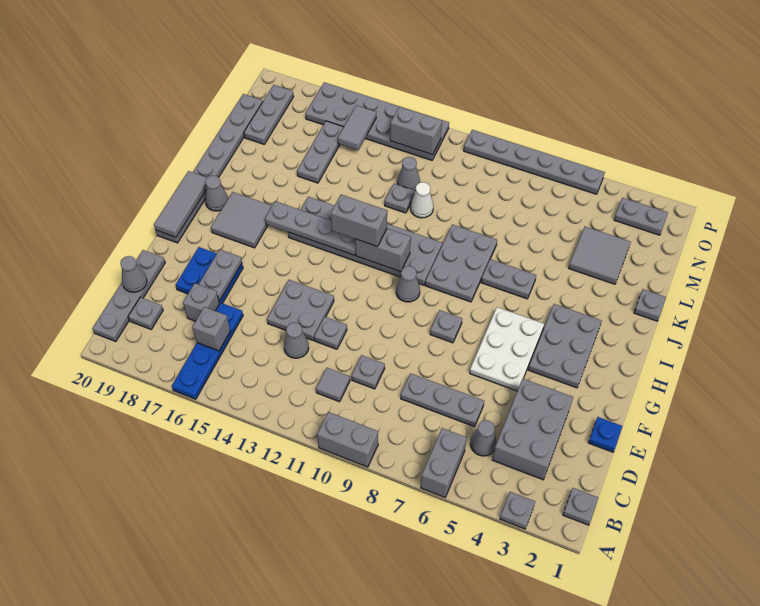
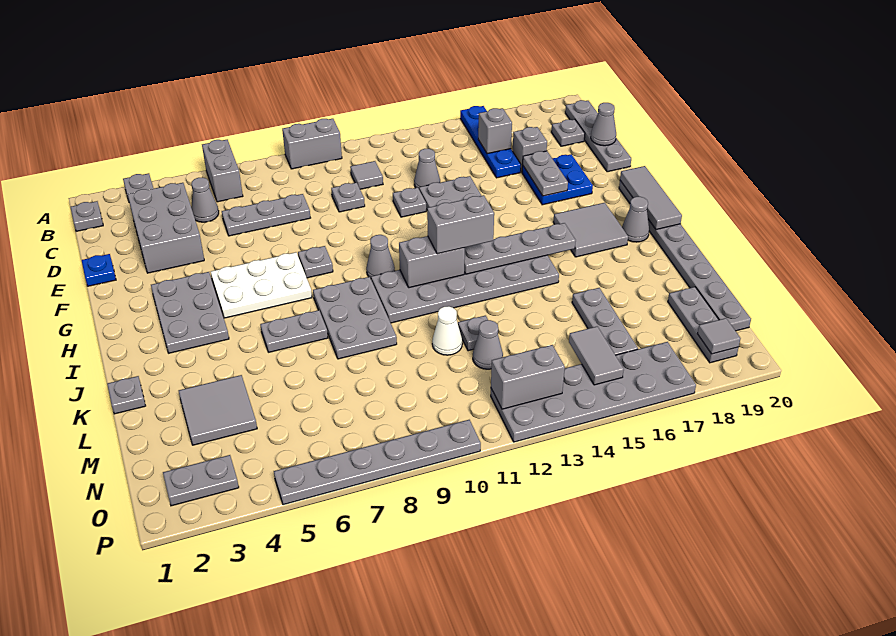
white 2x3 plate [470,307,544,391] -> white 2x3 plate turned to [211,252,312,318]
none -> grey 1x1 tile [697,318,741,354]

